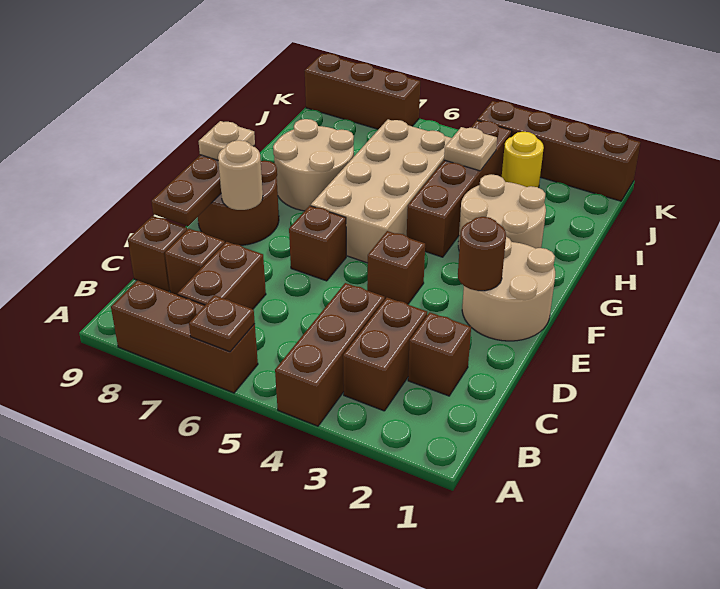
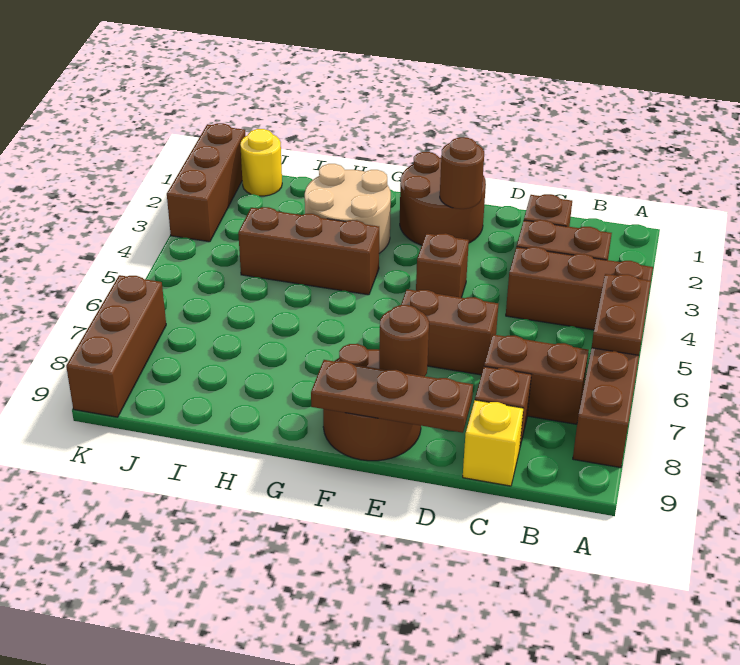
brown 1x1 plate [189,295,255,352] -> brown 1x2 plate [592,274,651,355]
brown 1x1 brick [128,216,187,292] -> yellow 1x1 brick [463,400,524,486]
tan 2x2 round brick [462,237,555,341] -> brown 2x2 round brick [400,152,486,245]
brown 1x1 brick [289,206,346,281] -> brown 1x2 brick [401,289,498,375]
tan 1x1 round brick [218,140,263,210] -> brown 1x1 round brick [379,305,429,376]
tan 2x4 brick [311,119,452,263] -> none
tan 1x1 plate [198,121,255,160] -> none
brown 1x4 brick [407,120,512,257] -> brown 1x3 brick [238,207,379,295]
tan 2x2 round brick [273,119,354,211] -> none
tan 1x1 plate [444,127,497,171] -> none
yellow 1x1 round brick [502,132,544,188] -> yellow 1x1 round brick moved to [240,129,282,196]
brown 1x4 brick [477,101,640,201] -> brown 1x3 brick [167,123,246,242]

